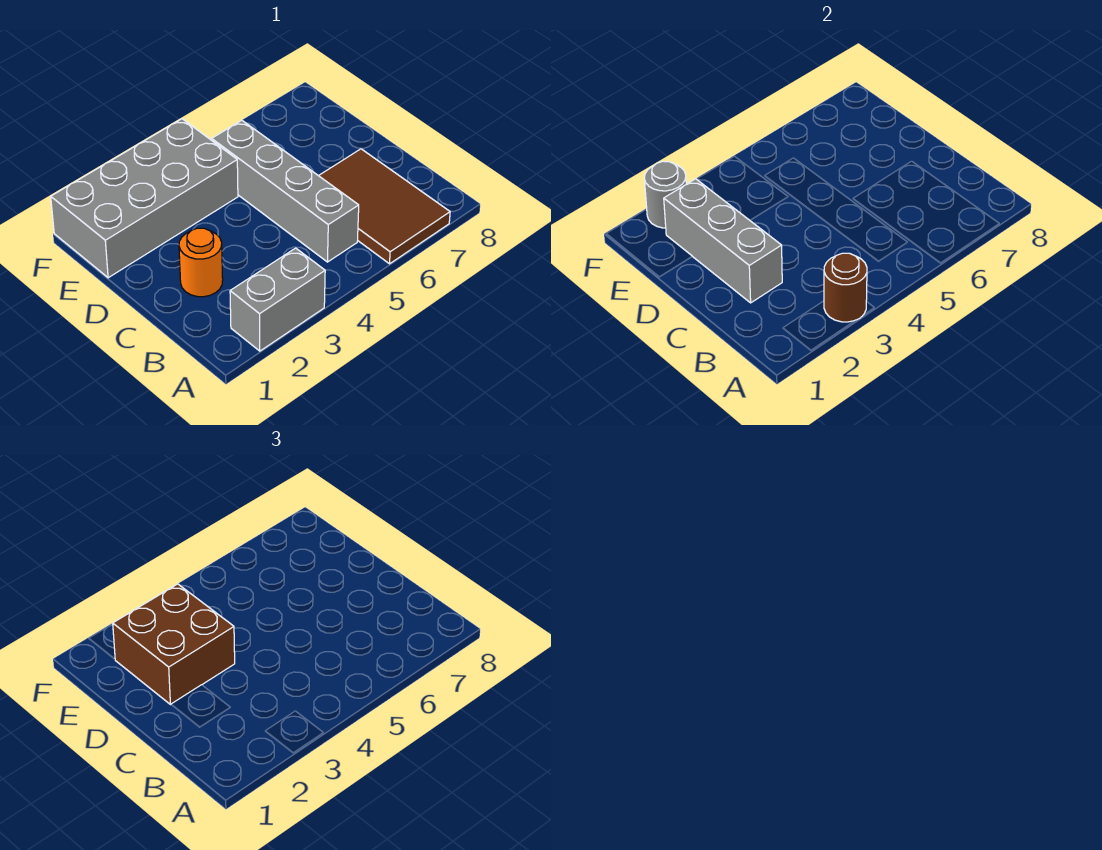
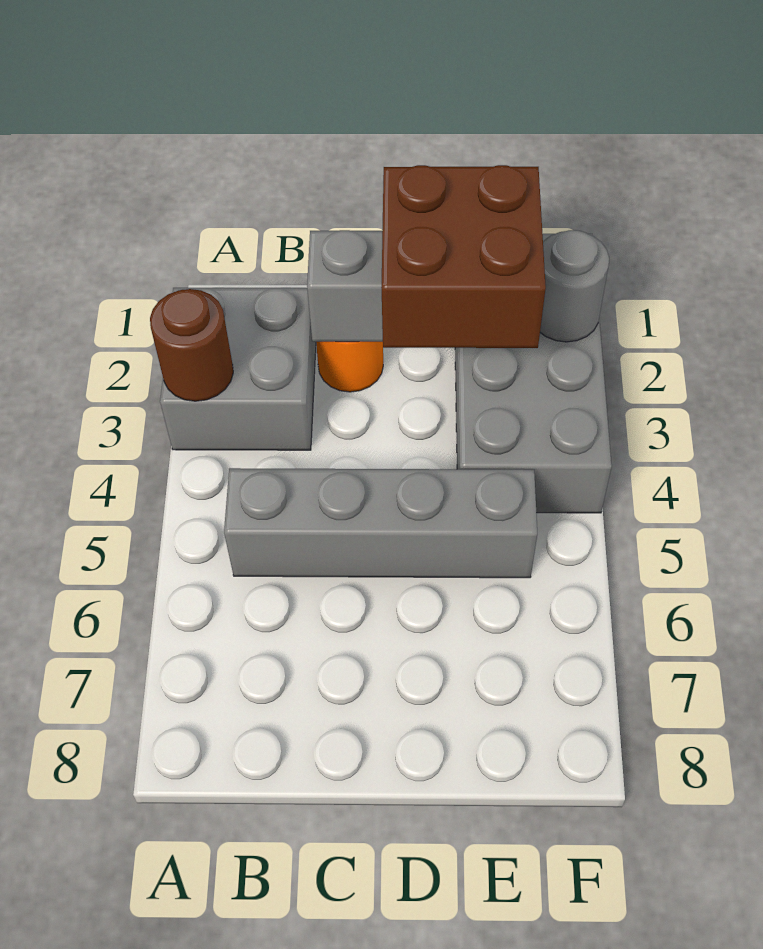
grey 1x2 brick [230,248,325,351] -> grey 2x2 brick [160,288,316,450]
brown 2x3 tile [319,149,450,264] -> none

